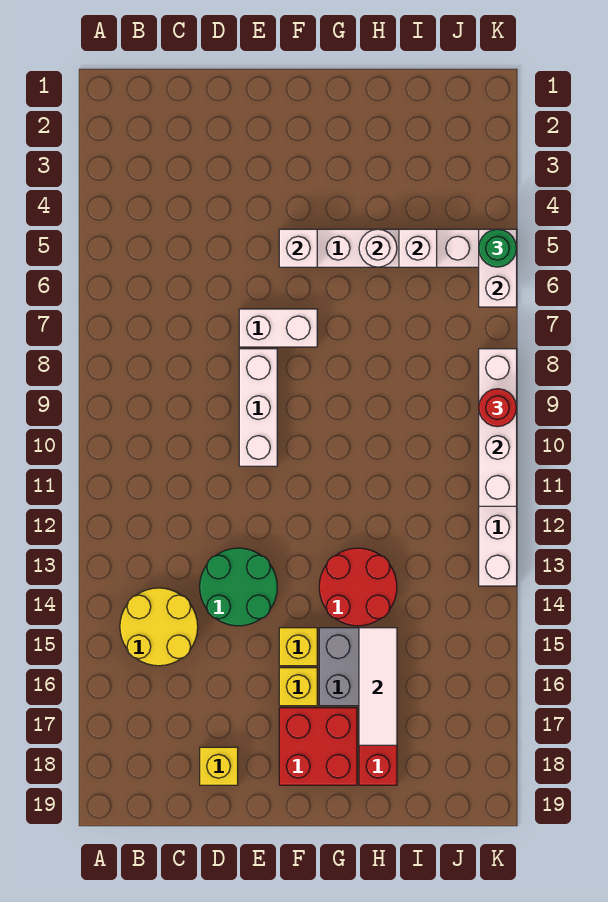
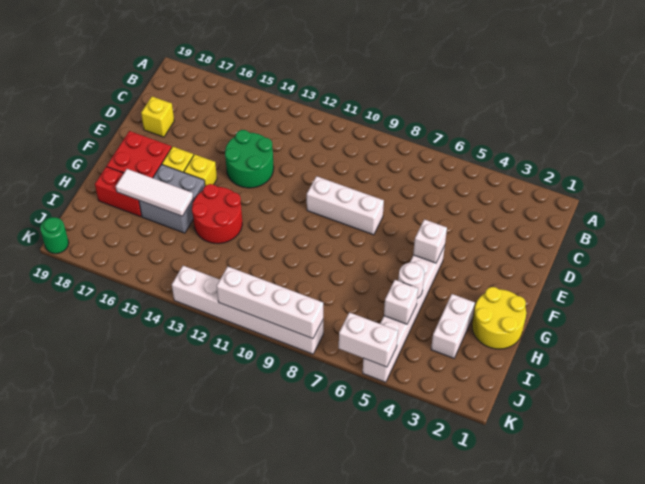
yellow 2x2 round brick [120,588,198,666] -> yellow 2x2 round brick moved to [472,287,526,349]
white 1x2 brick [239,309,317,347] -> white 1x2 brick moved to [431,294,475,358]
green 1x1 round brick [479,229,517,267] -> green 1x1 round brick moved to [40,217,69,254]
red 1x1 round brick [479,389,517,427] -> none

